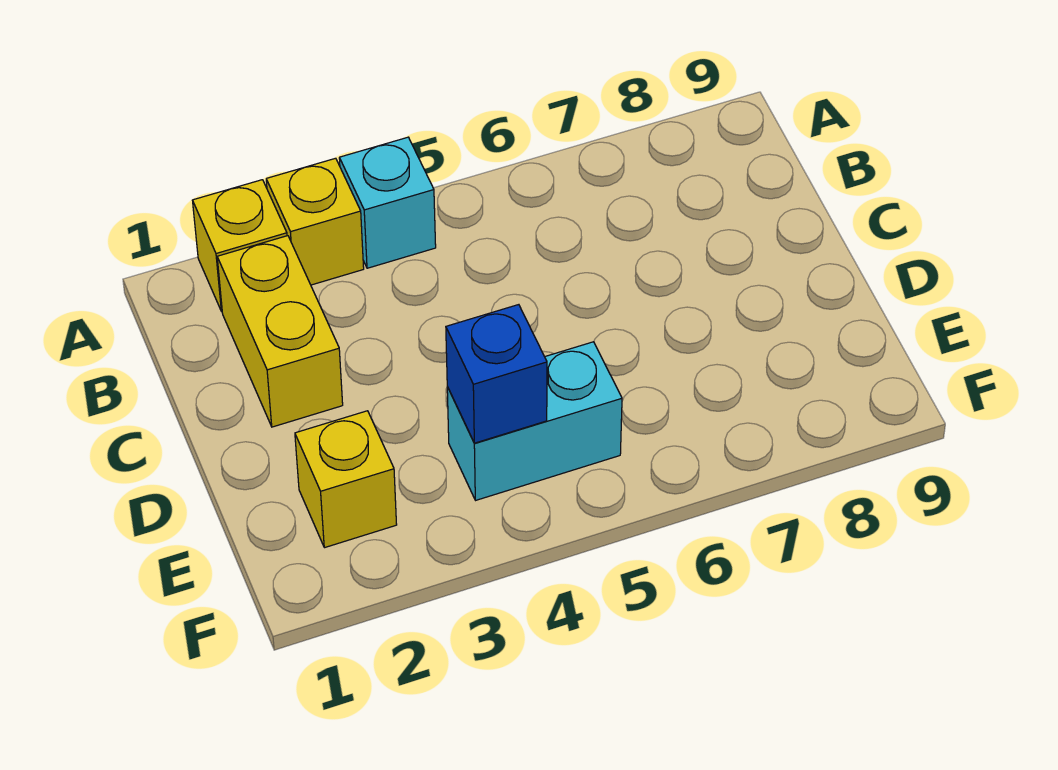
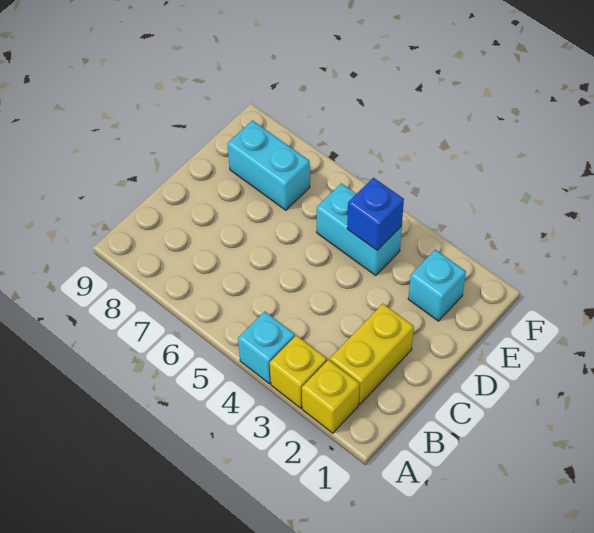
yellow 1x1 brick [295,411,397,548] -> cyan 1x1 brick [408,250,466,321]
none -> cyan 1x2 brick [227,120,310,210]

